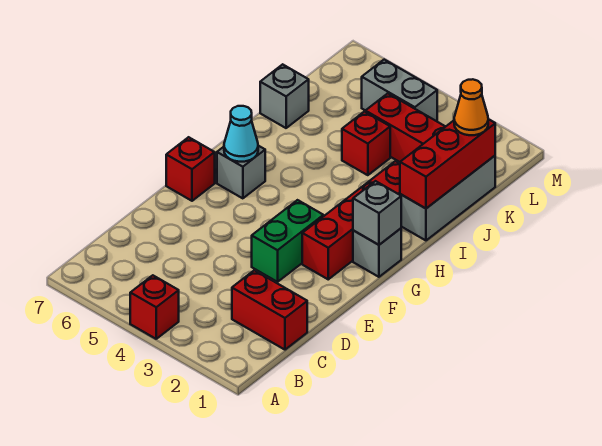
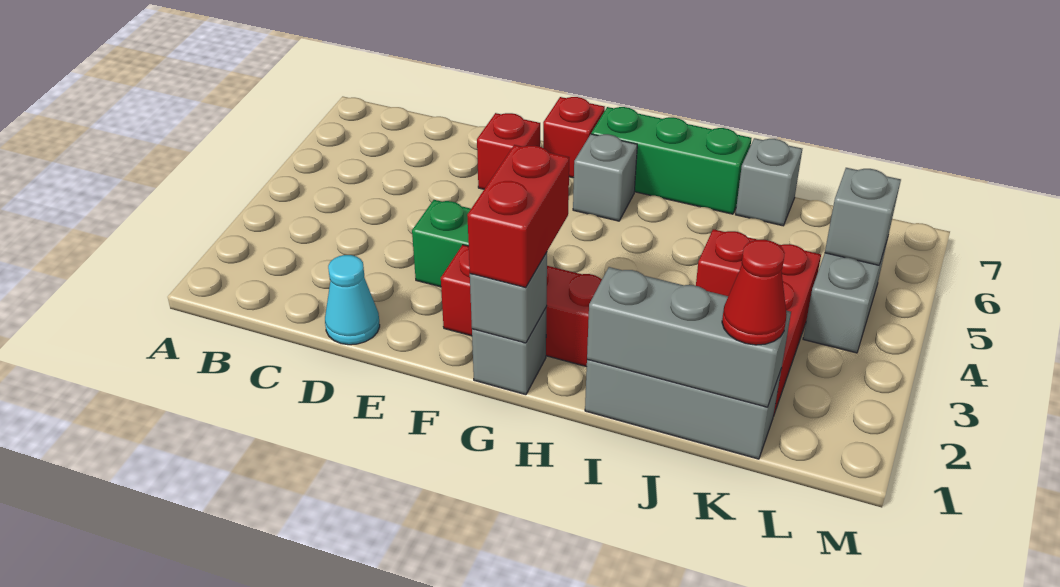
red 1x1 brick [130,275,179,339] -> red 1x1 brick moved to [477,113,540,189]
red 1x2 brick [232,270,307,350] -> red 1x2 brick moved to [467,145,569,287]
cyan 1x1 cone [224,106,258,162] -> cyan 1x1 cone moved to [325,255,380,345]
none -> green 1x3 brick [591,107,751,214]
red 1x3 brick [400,119,495,208] -> grey 1x3 brick [587,267,791,407]
orange 1x1 cone [454,79,488,135] -> red 1x1 cone [722,240,787,345]
none -> grey 1x1 brick [825,168,901,265]

